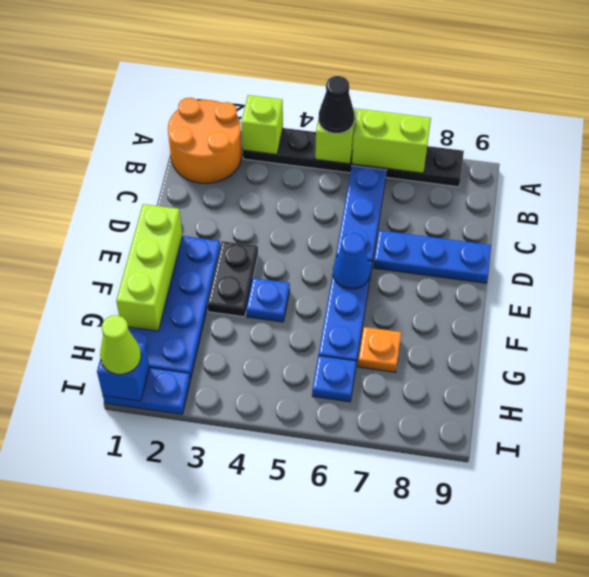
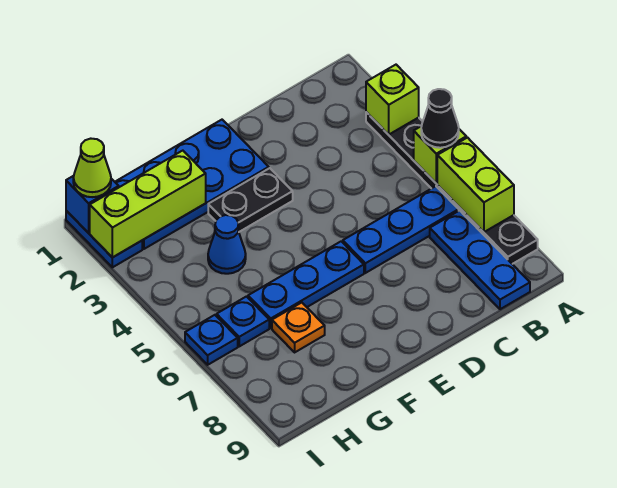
orange 2x2 round brick [168,98,242,183] -> none
blue 1x3 plate [374,230,491,283] -> blue 1x3 plate moved to [430,210,530,309]
lime 1x3 brick [116,204,182,331] -> lime 1x3 brick moved to [90,151,206,258]
blue 1x1 cone [333,233,370,289] -> blue 1x1 cone moved to [208,215,246,274]
blue 1x1 plate [246,278,290,322] -> blue 1x1 plate moved to [185,315,238,365]

